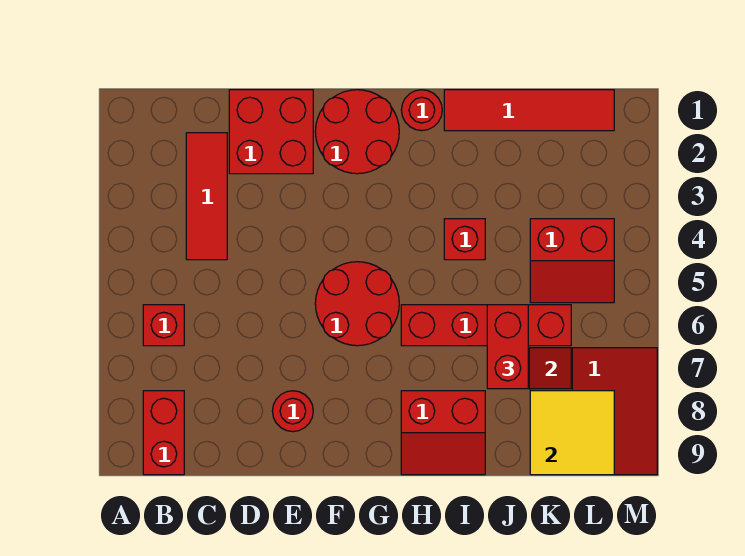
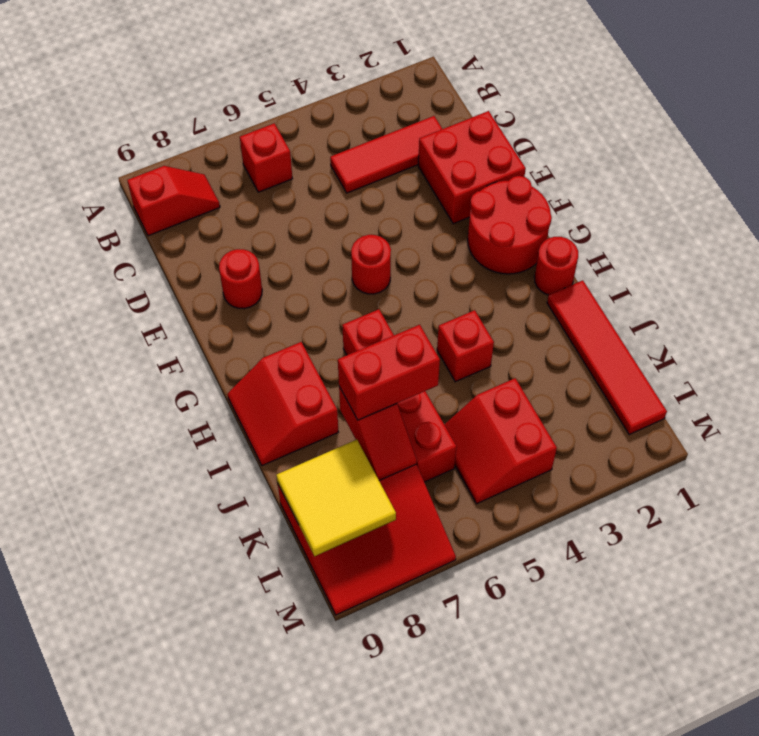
red 1x2 brick [143,391,184,475] -> red 1x2 slope [127,166,220,236]
red 2x2 round brick [315,262,399,346] -> red 1x1 round brick [351,235,391,294]

